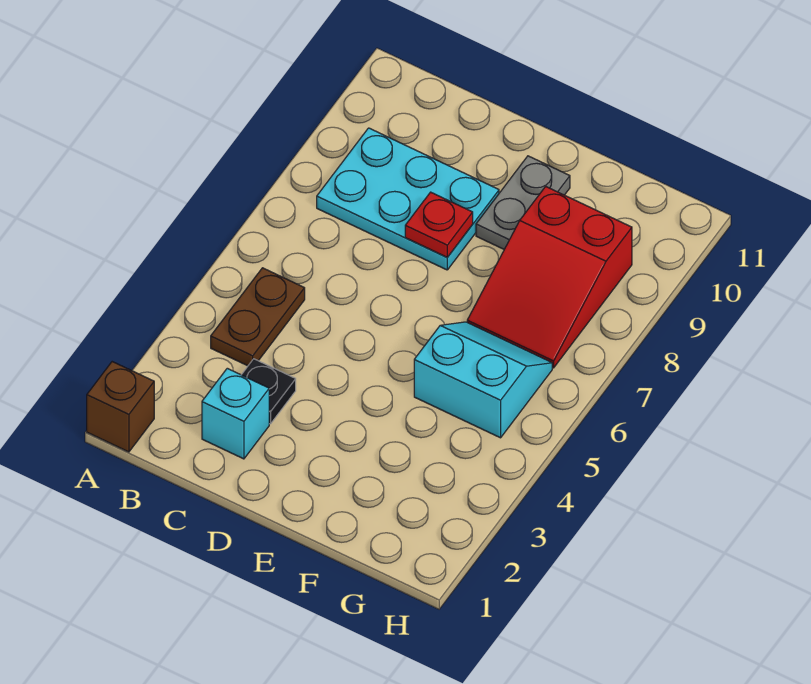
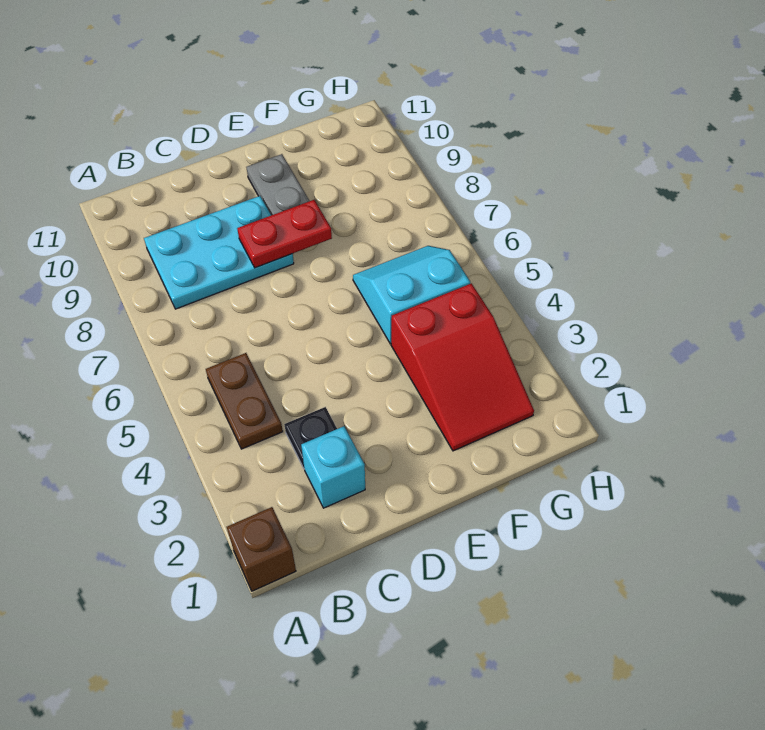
red 1x1 plate [405,192,473,257] -> red 1x2 plate [237,200,332,268]
red 2x3 slope [467,186,632,368] -> red 2x3 slope moved to [391,283,534,451]

